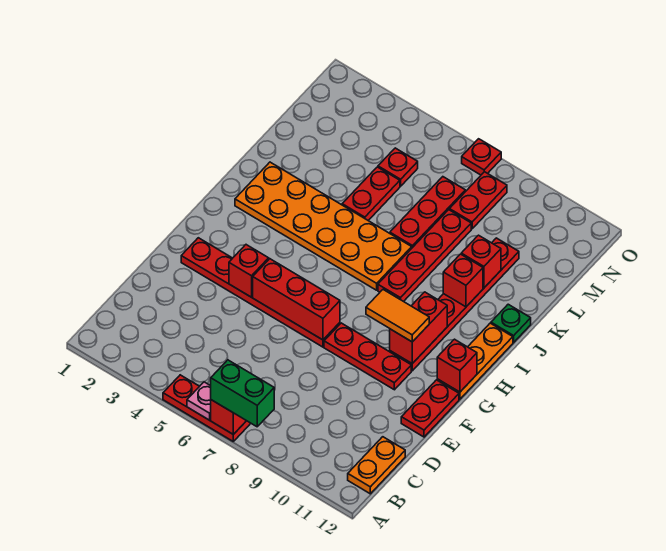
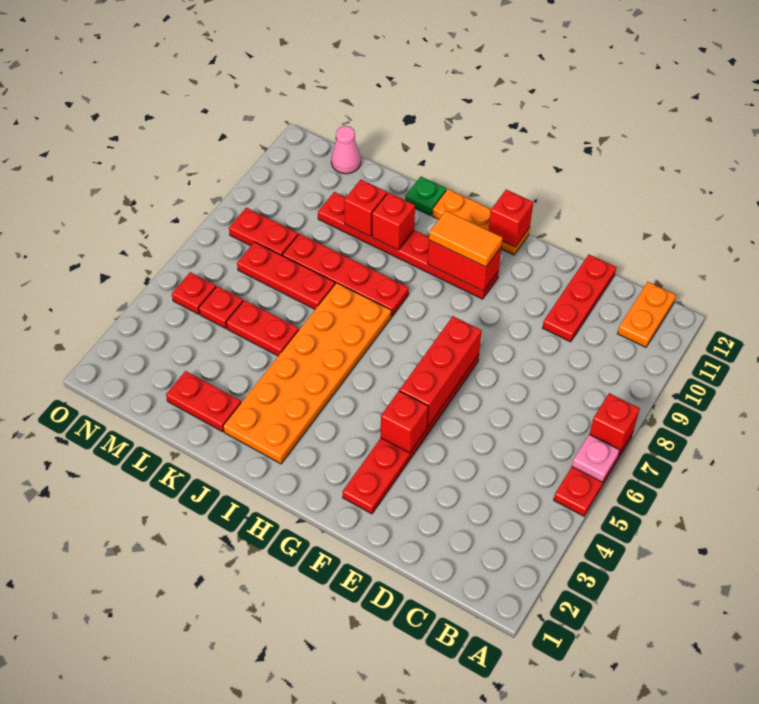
green 1x2 brick [211,360,274,427] -> none
orange 1x2 plate [348,437,405,494] -> orange 1x2 plate turned to [617,282,676,347]
red 1x2 plate [401,380,459,437] -> red 1x2 plate moved to [166,371,241,432]
red 1x3 plate [324,323,411,390] -> red 1x3 plate moved to [543,255,616,342]
orange 1x2 tile [366,290,429,342] -> orange 1x2 tile turned to [429,211,503,267]
none -> pink 1x1 cone [331,126,361,174]
red 1x1 plate [462,139,501,175] -> red 1x1 plate moved to [172,272,216,314]

